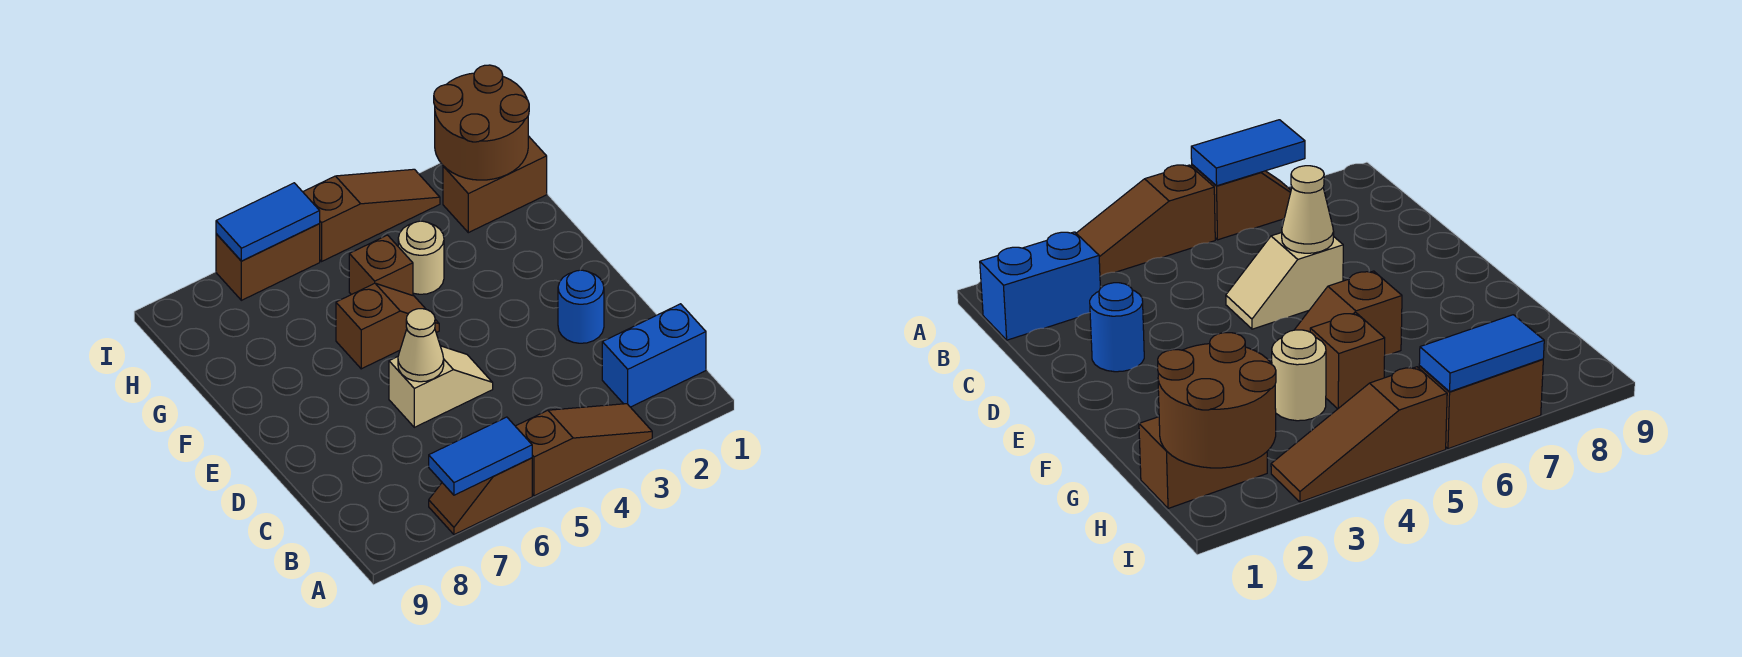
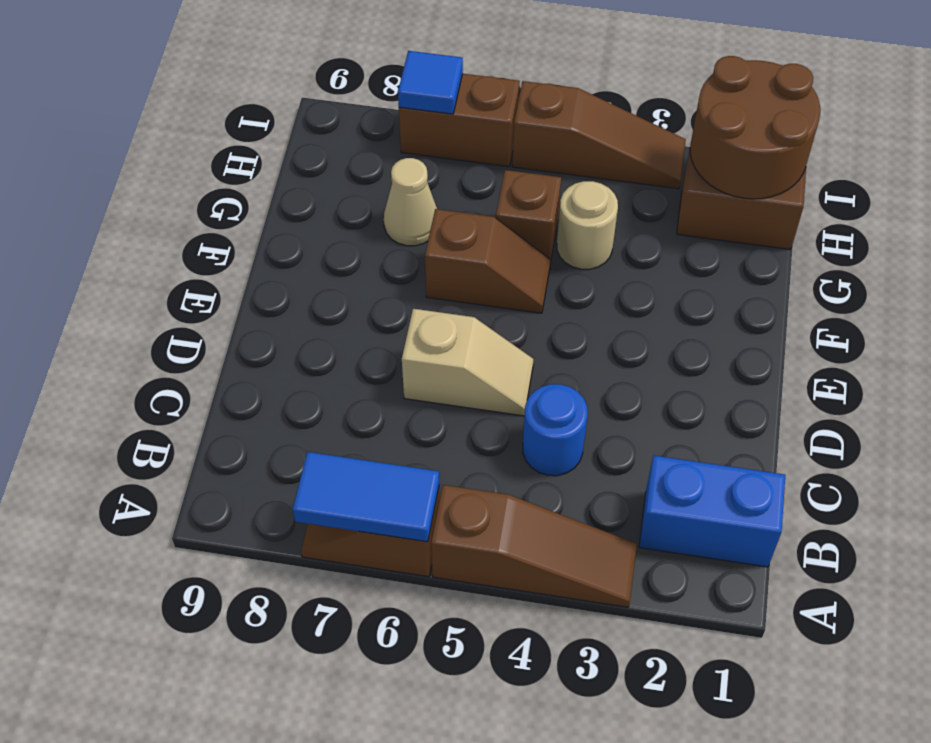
blue 1x1 round brick [558,270,604,343] -> blue 1x1 round brick moved to [523,384,588,476]
tan 1x1 cone [398,309,444,382] -> tan 1x1 cone moved to [384,158,437,246]
blue 1x2 tile [216,183,320,261] -> blue 1x1 tile [398,51,463,114]

